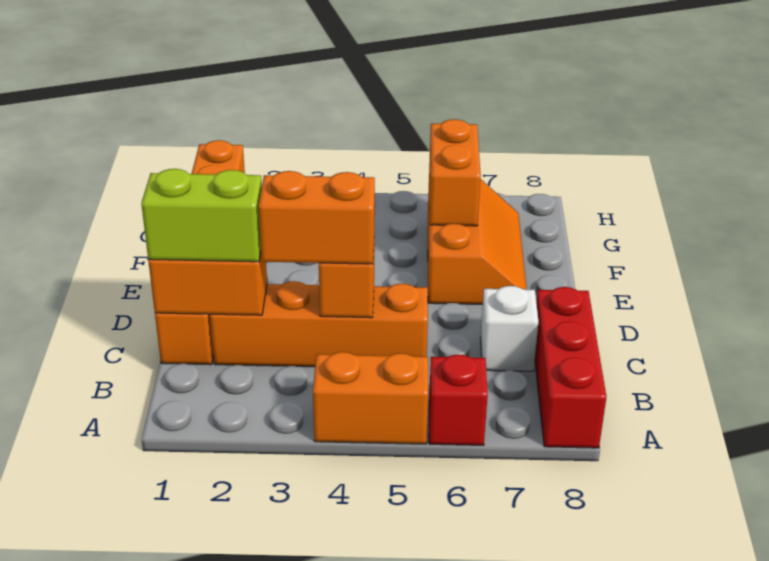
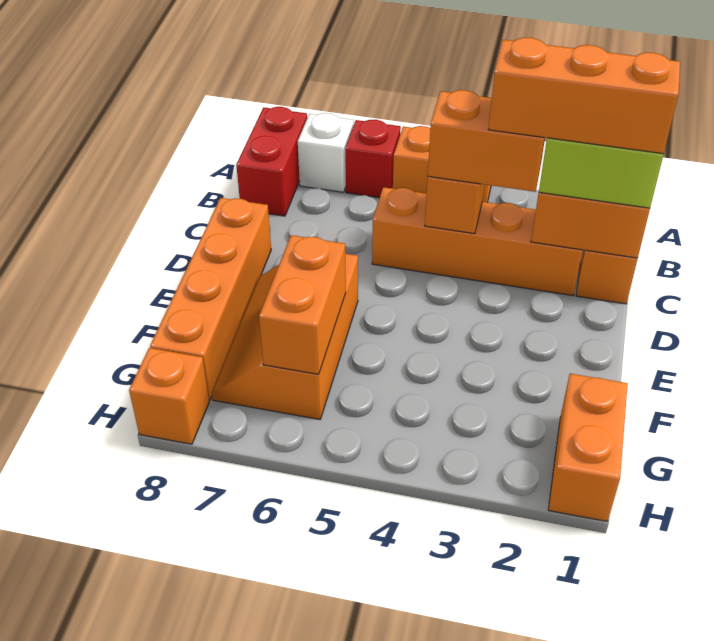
red 1x3 brick [535,287,606,448] -> red 1x2 brick [236,107,307,216]
none -> orange 1x3 brick [488,38,680,154]
white 1x1 brick [480,286,539,371] -> white 1x1 brick moved to [298,113,354,192]
none -> orange 1x4 brick [150,198,271,400]
none -> orange 1x1 brick [129,348,209,444]

